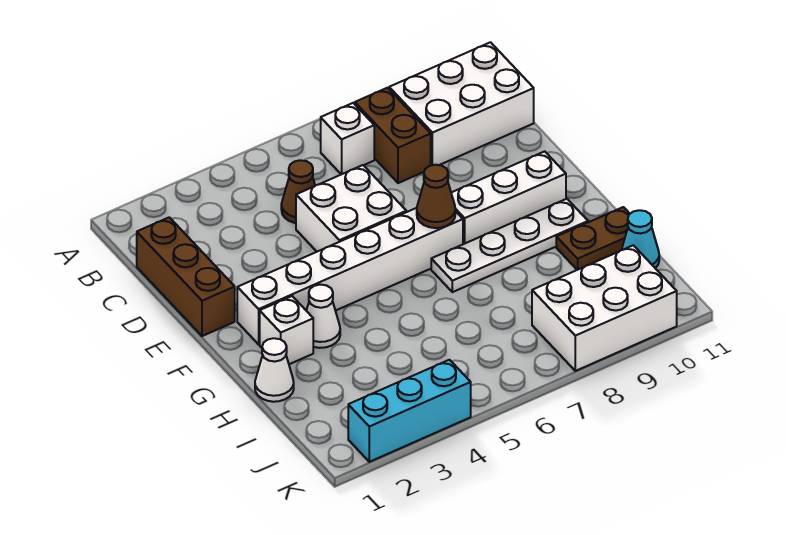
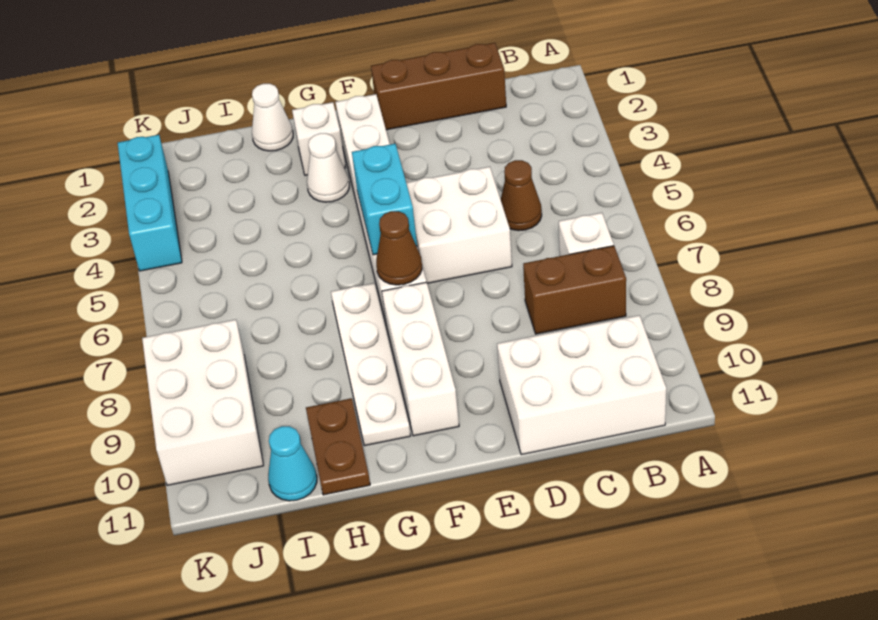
white 2x3 brick [389,42,534,165] -> white 2x3 brick turned to [497,315,666,455]
none -> cyan 1x2 brick [352,144,417,255]

